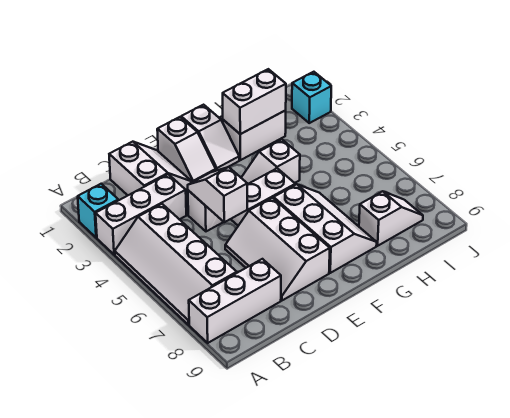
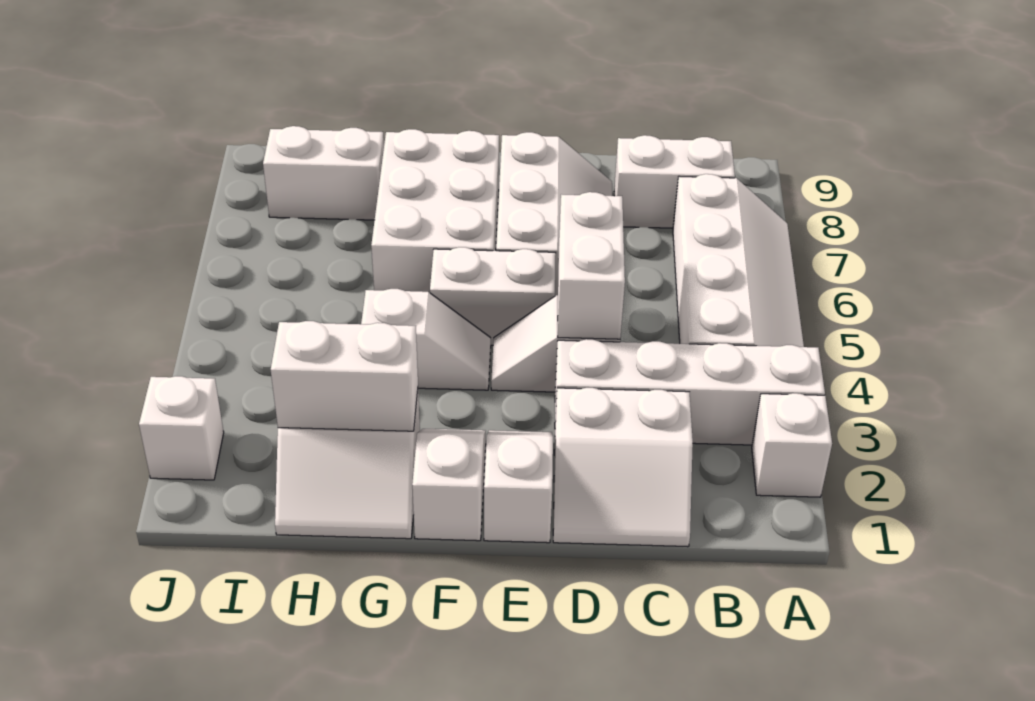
cyan 1x1 brick [78,184,118,238] -> white 1x1 brick [752,393,832,497]
white 1x3 brick [96,174,186,255] -> white 1x4 brick [555,339,825,445]
white 1x3 brick [189,259,281,343] -> white 1x2 brick [614,135,735,228]
white 2x2 slope [109,142,192,195] -> white 2x2 slope turned to [553,388,693,547]
white 1x2 slope [188,167,247,222] -> white 1x2 brick [558,192,625,339]
white 2x3 slope [274,184,377,273] -> white 2x3 brick [371,129,499,293]
white 1x2 slope [359,191,423,246] -> white 1x2 brick [263,126,384,220]
cyan 1x1 brick [292,72,331,123] -> white 1x1 brick [139,376,224,480]

